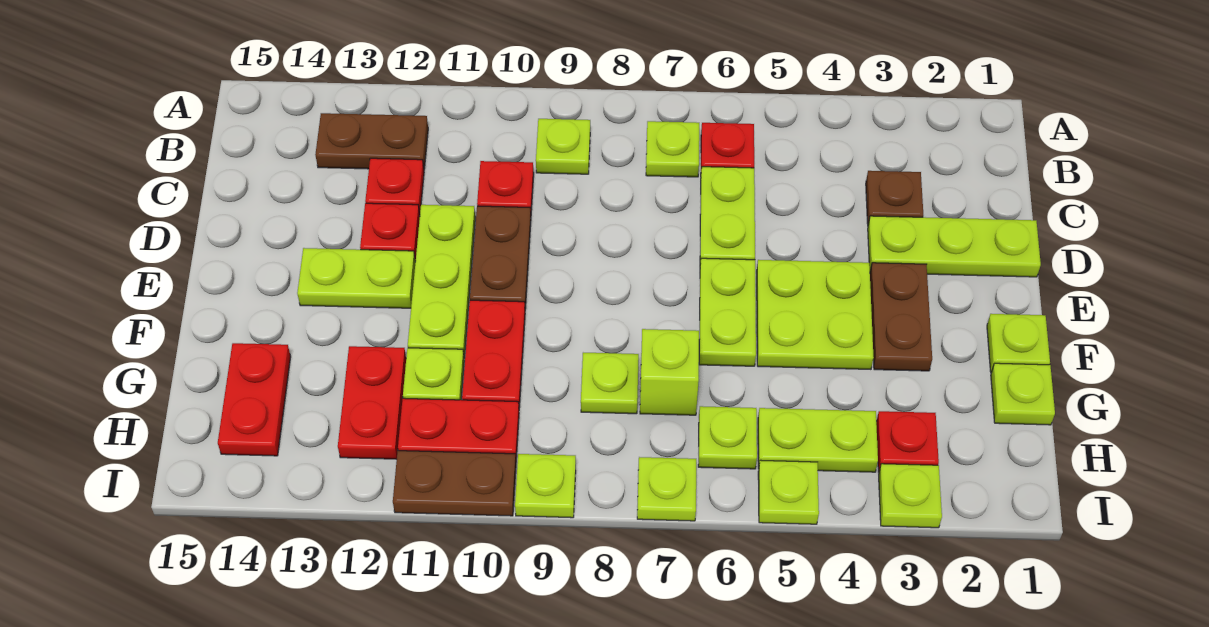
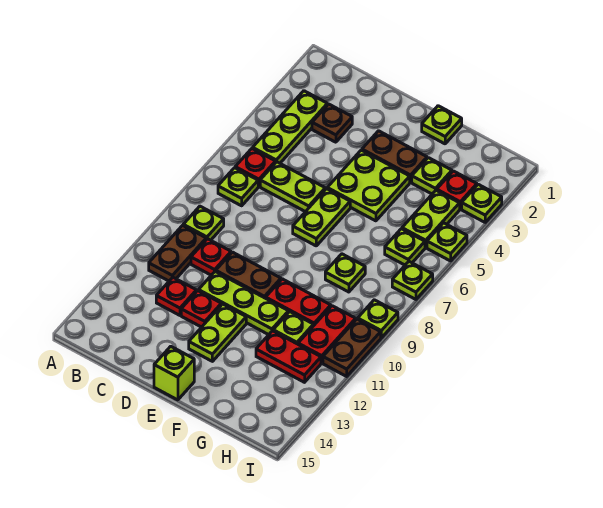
brown 1x2 plate [315,113,428,169] -> brown 1x2 plate moved to [149,225,206,281]
lime 1x3 plate [868,216,1041,277] -> lime 1x3 plate moved to [253,91,327,163]
lime 1x2 plate [699,258,756,366] -> lime 1x2 plate turned to [293,189,350,246]
lime 1x1 plate [991,363,1055,425] -> lime 1x1 plate moved to [412,158,452,194]
lime 1x1 brick [640,329,699,415] -> lime 1x1 brick moved to [154,346,194,400]
red 1x2 plate [218,343,291,456] -> none

